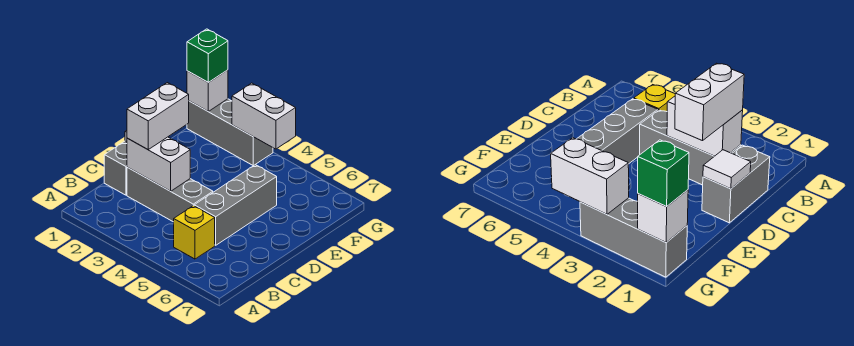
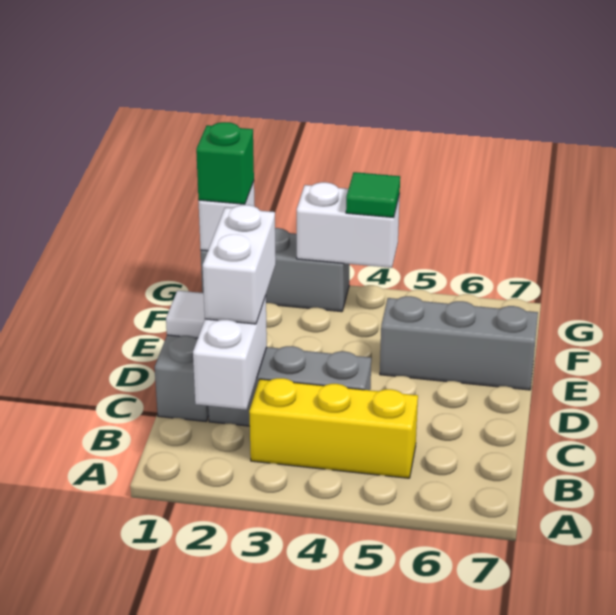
yellow 1x1 brick [174,206,215,259] -> yellow 1x3 brick [249,378,418,478]
white 1x2 brick [127,137,190,191] -> white 1x2 brick turned to [193,296,267,410]
grey 1x3 brick [194,165,277,245] -> grey 1x3 brick turned to [380,296,538,390]
none -> green 1x1 tile [346,172,400,217]

